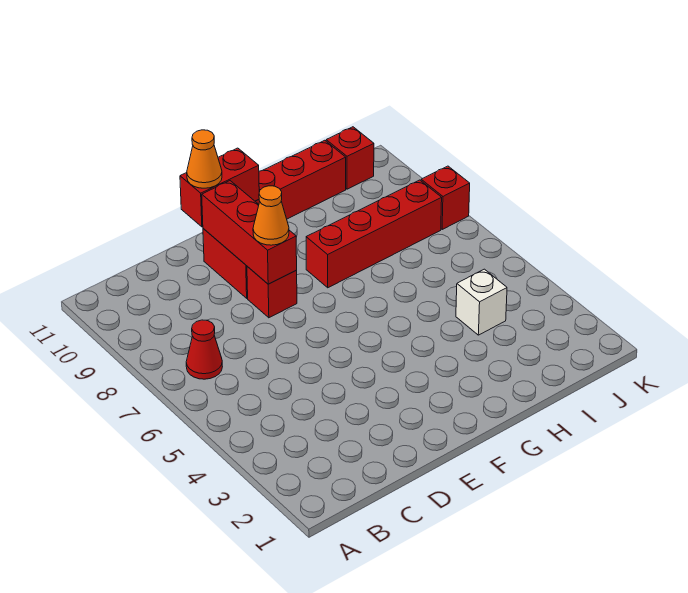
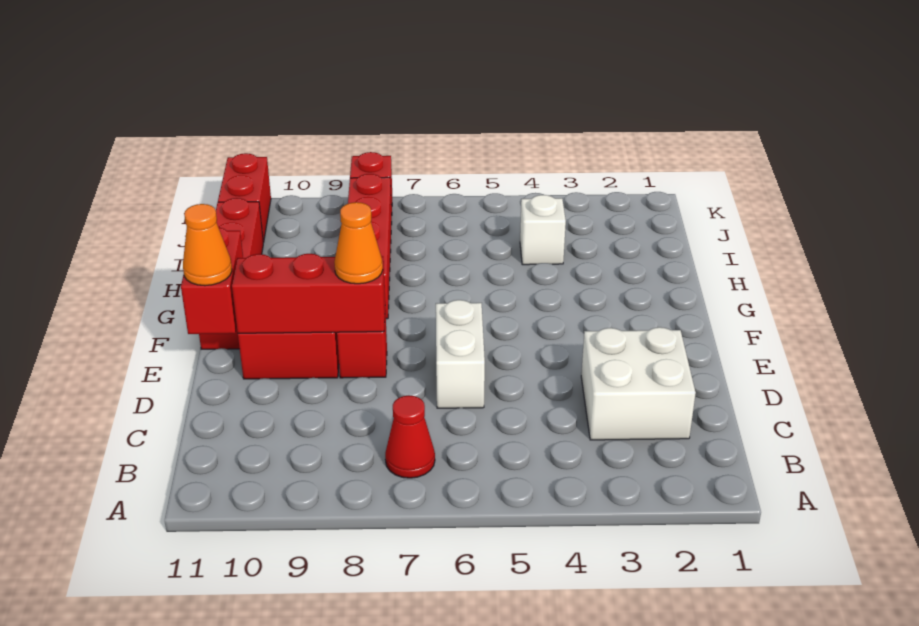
none -> white 2x2 brick [581,327,696,440]
none -> white 1x2 brick [436,300,485,408]
red 1x1 brick [326,127,374,189] -> red 1x2 brick [218,153,271,243]

